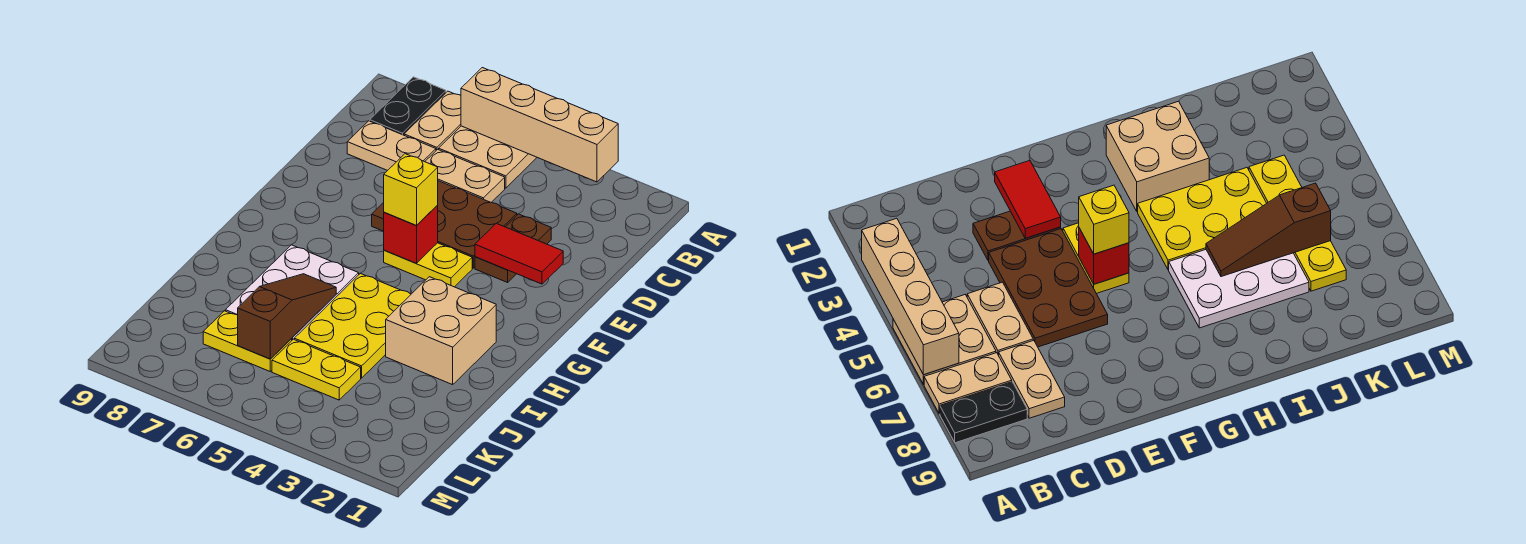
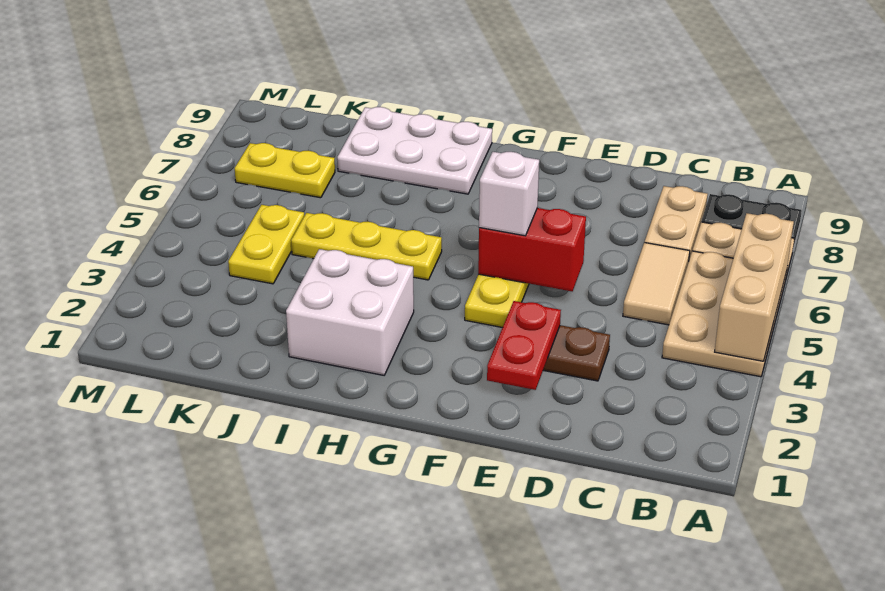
tan 1x4 brick [461,68,618,182] -> tan 1x3 brick [715,213,794,361]
tan 2x2 plate [439,126,537,188] -> tan 2x3 plate [662,251,787,377]
tan 1x2 plate [425,149,505,202] -> tan 1x2 tile [623,242,690,325]
brown 2x3 plate [372,181,517,268] -> none
red 1x2 tile [475,223,563,284] -> red 1x2 plate [487,301,561,390]
red 1x1 brick [384,205,438,263] -> red 1x2 brick [478,208,586,291]
yellow 1x1 brick [384,154,438,226] -> white 1x1 brick [479,152,539,236]
tan 2x2 brick [386,277,496,385] -> white 2x2 brick [286,249,414,375]
yellow 2x3 plate [294,273,411,378] -> yellow 1x3 plate [291,213,442,280]
white 2x3 plate [226,245,359,340] -> white 2x3 plate moved to [337,107,492,194]
brown 1x3 slope [238,274,336,359] -> none
yellow 1x2 plate [203,311,292,371] -> yellow 1x2 plate turned to [235,143,335,198]

